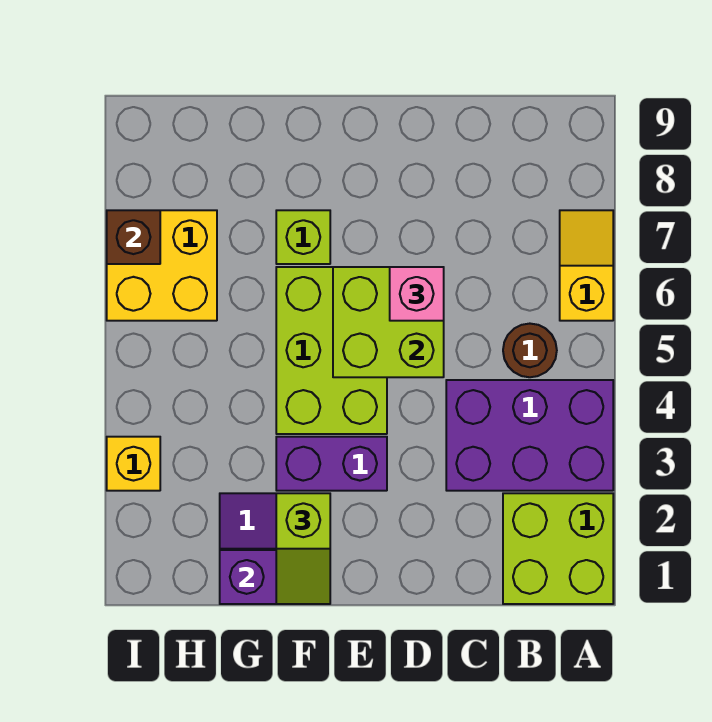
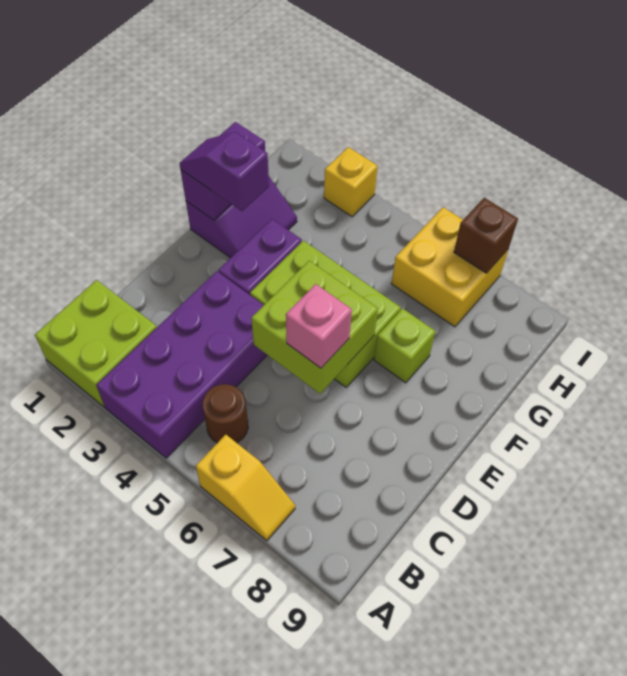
purple 2x3 brick [446,380,613,491] -> purple 2x4 brick [96,271,267,458]
lime 1x2 slope [276,493,330,604] -> purple 1x2 slope [179,132,269,211]

